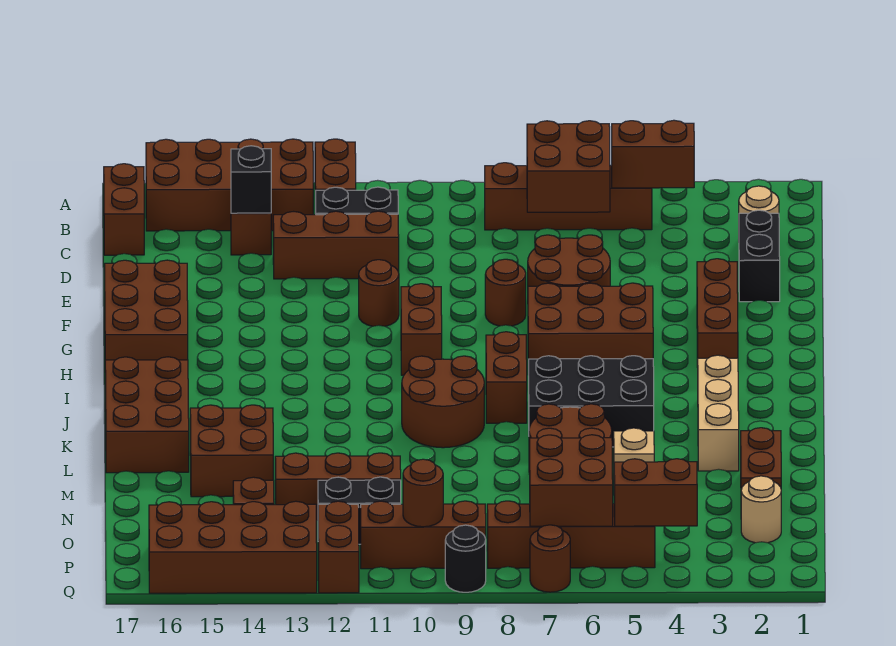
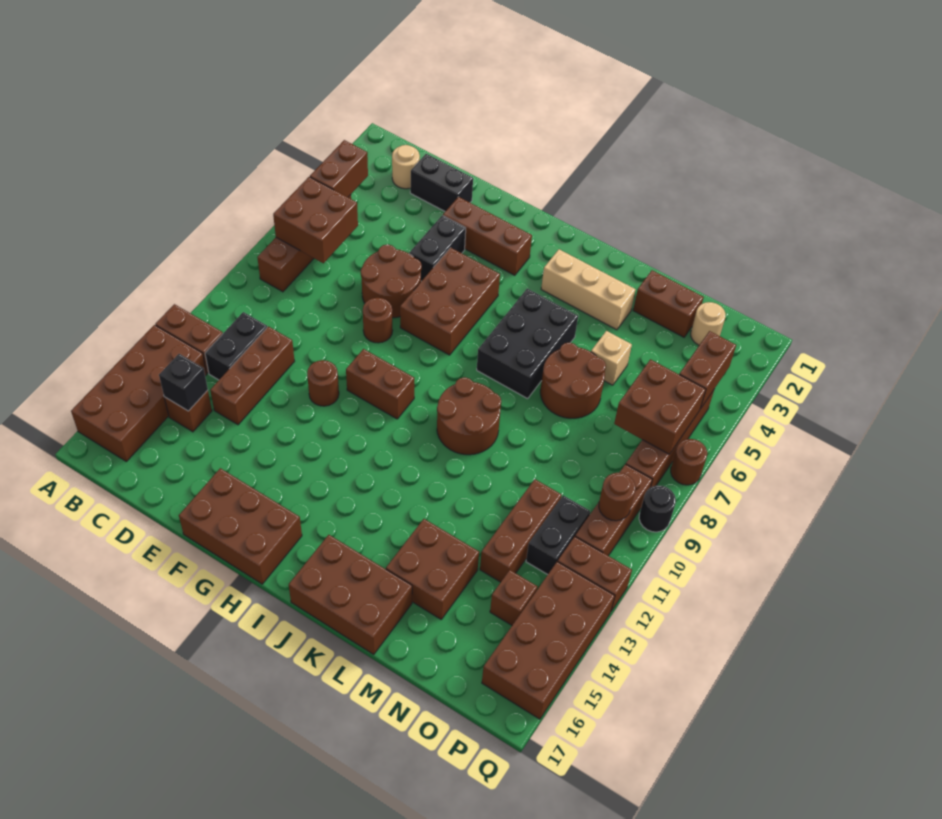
brown 1x2 brick [104,164,144,255] -> none
none -> black 1x2 brick [409,215,466,281]
brown 1x2 brick [486,332,527,423] -> none

